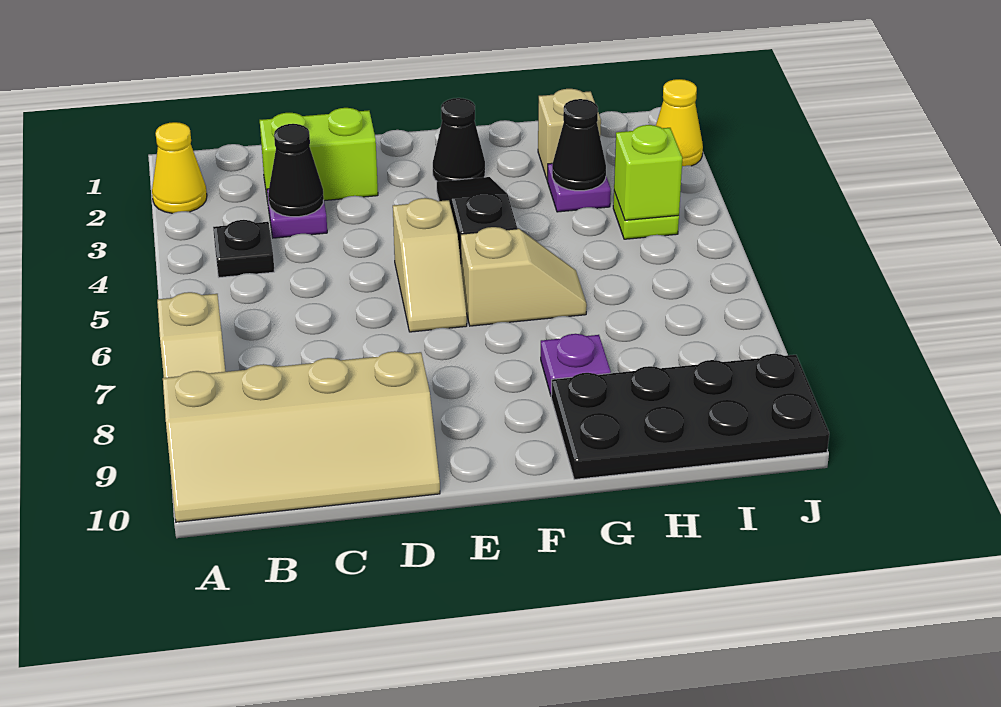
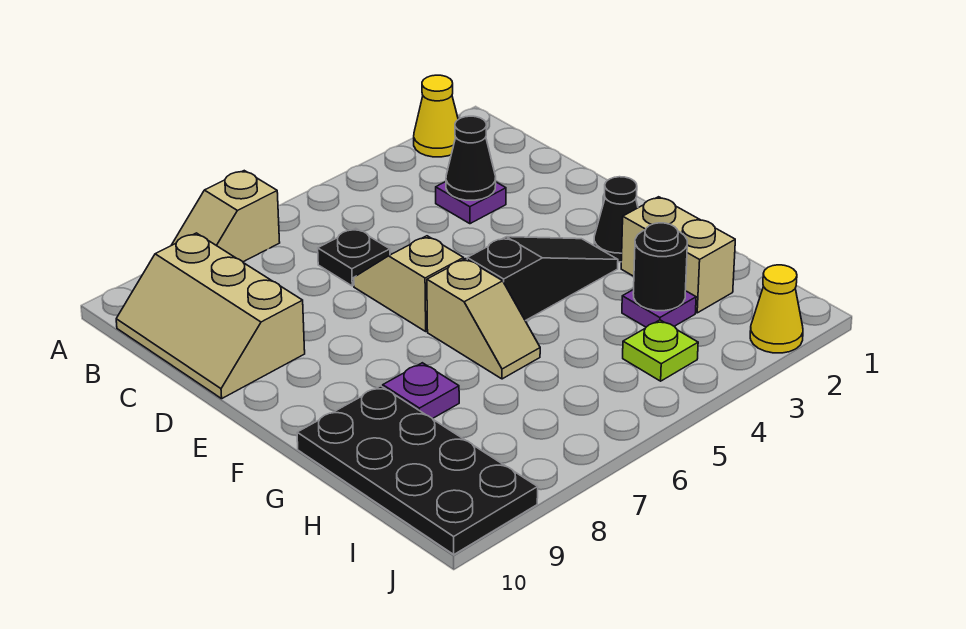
tan 2x4 slope [163,351,440,522] -> tan 2x3 slope [116,233,305,399]
black 1x1 plate [213,220,275,278] -> black 1x1 plate moved to [318,228,390,286]
lime 1x2 brick [260,108,378,201] -> none
tan 1x2 slope [393,198,467,332] -> tan 1x2 slope turned to [354,236,464,331]
tan 1x1 brick [538,89,601,180] -> tan 1x2 brick [621,197,735,313]
black 1x1 cone [552,99,606,191] -> black 1x1 round brick [633,223,687,311]
lime 1x1 brick [614,125,682,220] -> none

